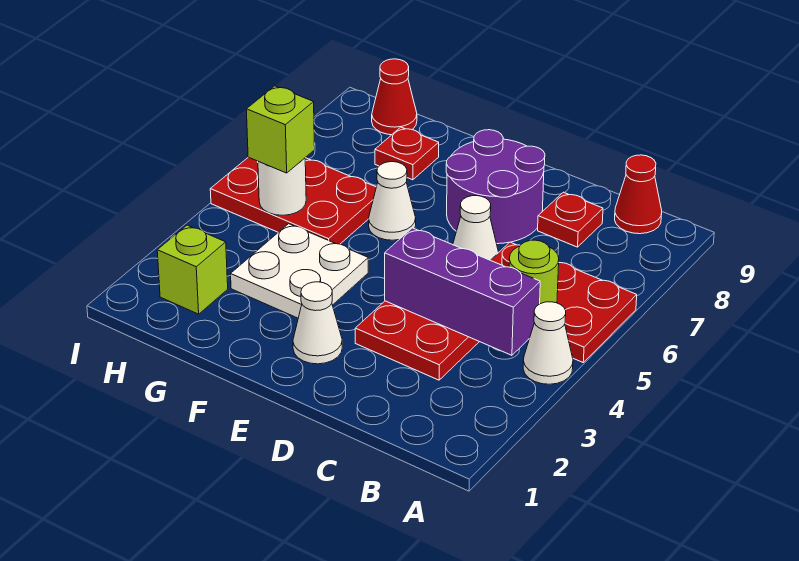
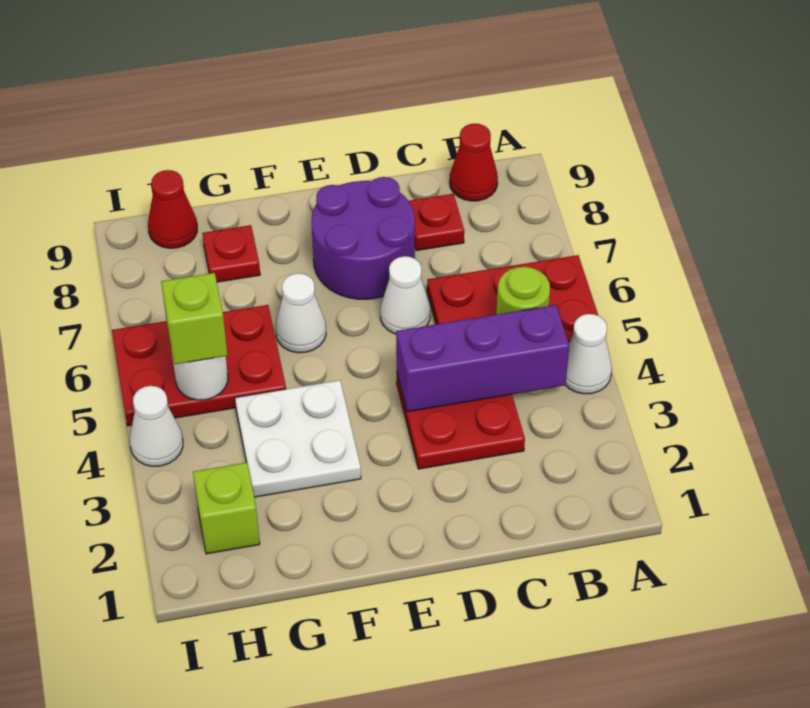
white 1x1 cone [293,282,342,364] -> white 1x1 cone moved to [130,386,183,466]

